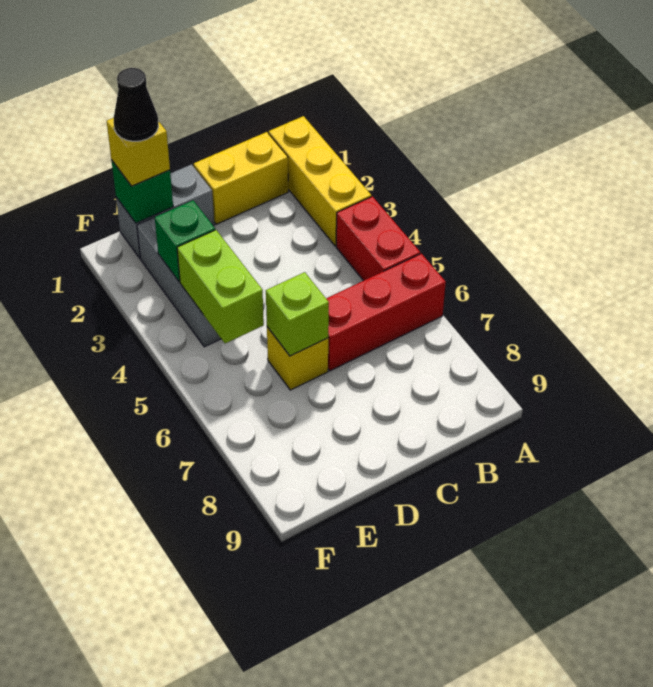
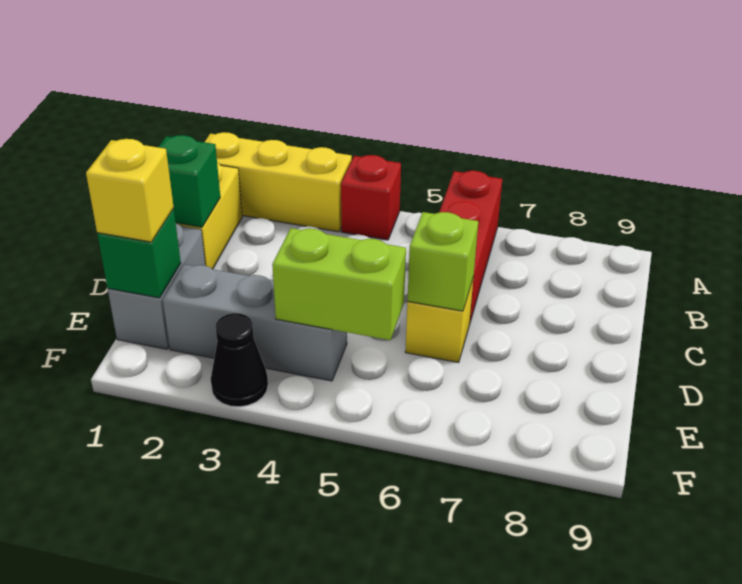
red 1x2 brick [336,196,420,281] -> red 1x1 brick [341,155,401,240]
black 1x1 cone [114,68,158,141] -> black 1x1 cone moved to [211,313,268,407]
green 1x1 brick [155,201,215,282] -> green 1x1 brick moved to [159,135,220,227]

